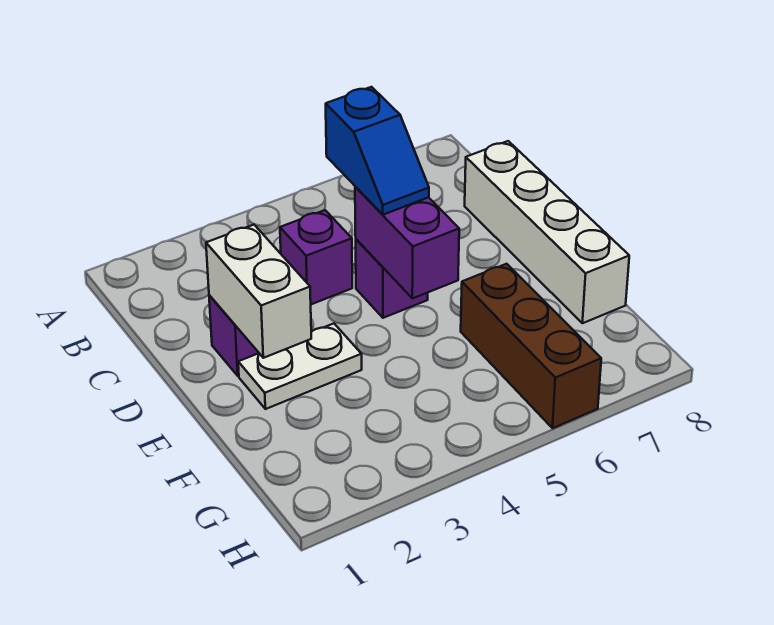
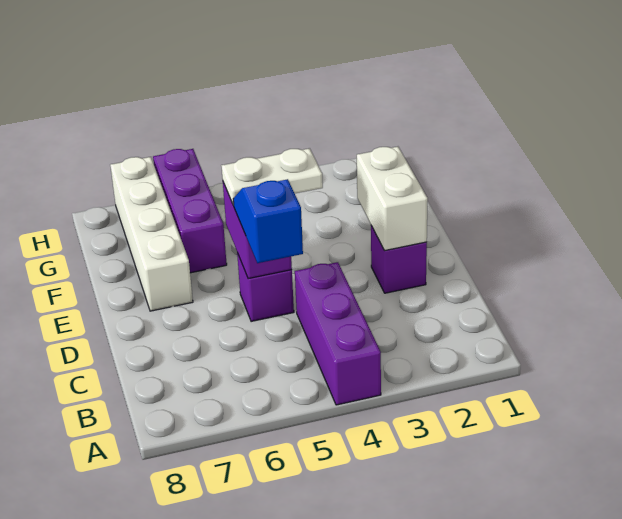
purple 1x1 brick [280,210,352,304] -> purple 1x3 brick [295,262,381,405]
white 1x4 brick [465,141,629,323] -> white 1x4 brick moved to [110,157,193,311]
white 1x2 plate [238,324,362,409] -> white 1x2 plate moved to [221,148,323,205]
brown 1x3 brick [461,264,601,428] -> purple 1x3 brick [153,149,227,273]

